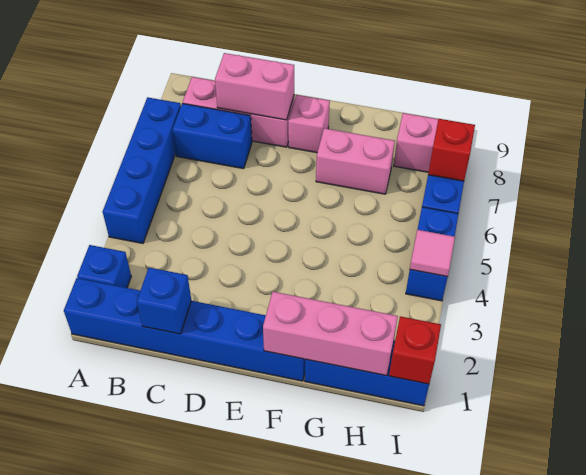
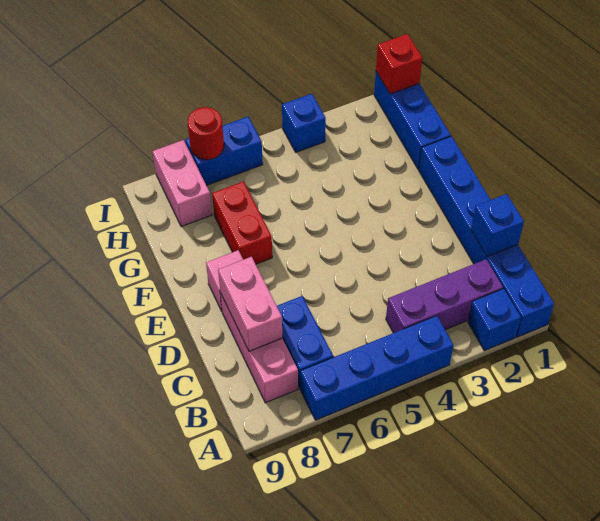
none -> purple 1x3 brick [386,259,503,333]
pink 1x3 brick [263,292,398,376] -> none
pink 1x2 brick [316,128,395,194] -> red 1x2 brick [212,182,272,264]
blue 1x2 brick [406,207,458,301] -> blue 1x1 brick [282,94,326,152]
pink 1x1 tile [410,230,455,277] -> none
red 1x1 brick [428,119,475,181] -> red 1x1 round brick [188,107,224,160]

